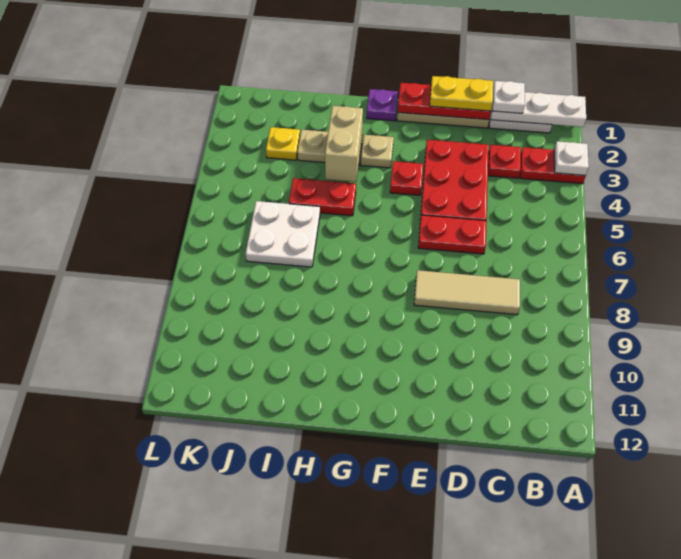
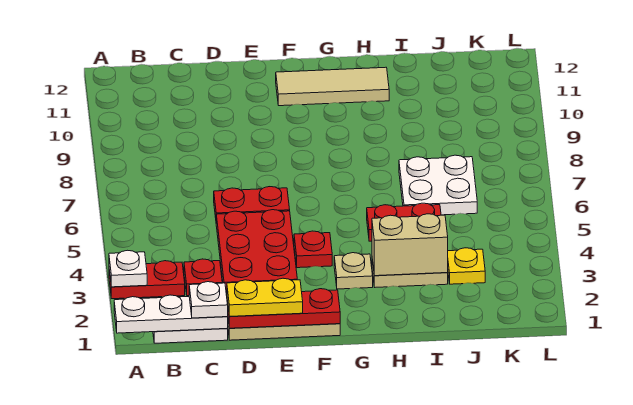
tan 1x3 tile [414,270,520,315] -> tan 1x3 tile moved to [276,67,389,106]
purple 1x1 plate [367,89,398,121] -> none
tan 1x2 brick [325,106,363,182] -> tan 1x2 brick turned to [372,214,448,276]

